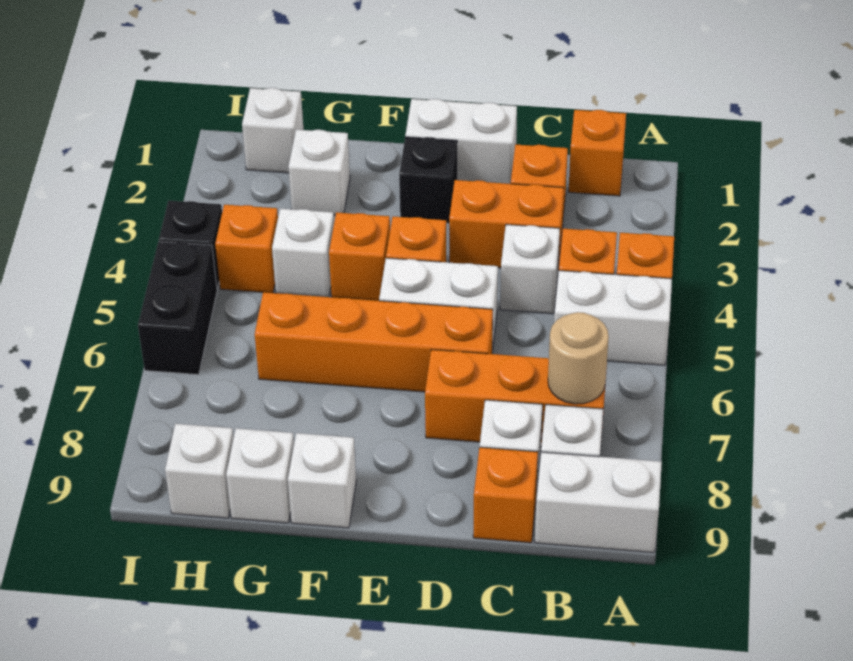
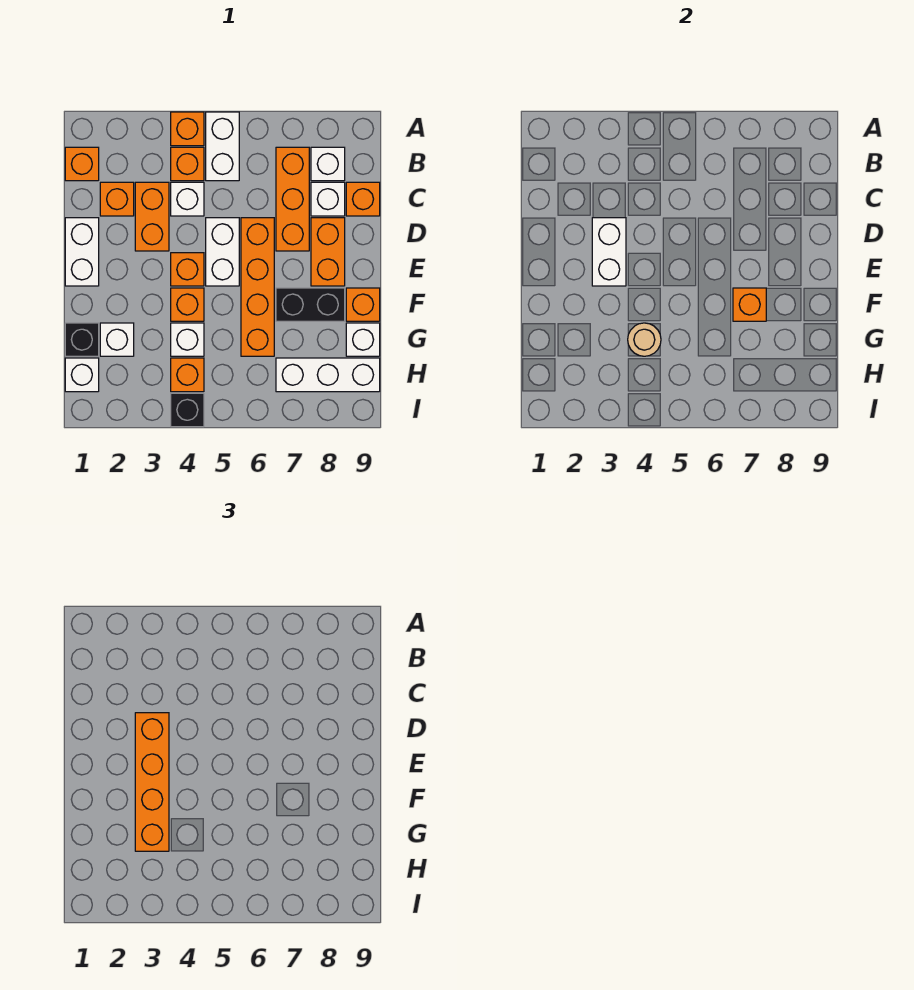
white 1x2 brick [535,452,662,553] -> white 1x2 brick moved to [592,218,626,286]
tan 1x1 round brick [548,312,609,404] -> tan 1x1 round brick moved to [628,323,661,356]
none -> orange 1x4 brick [135,713,169,851]
none -> orange 1x2 brick [311,218,345,286]
black 1x1 brick [399,137,457,223] -> black 1x1 brick moved to [65,323,99,356]
none -> orange 1x1 brick [733,288,766,321]
white 1x1 brick [288,433,356,528] -> orange 1x1 brick [346,288,380,321]
white 1x1 brick [165,424,234,518] -> white 1x3 brick [276,358,380,392]
black 1x2 brick [138,242,217,375] -> black 1x2 brick moved to [276,288,345,321]

